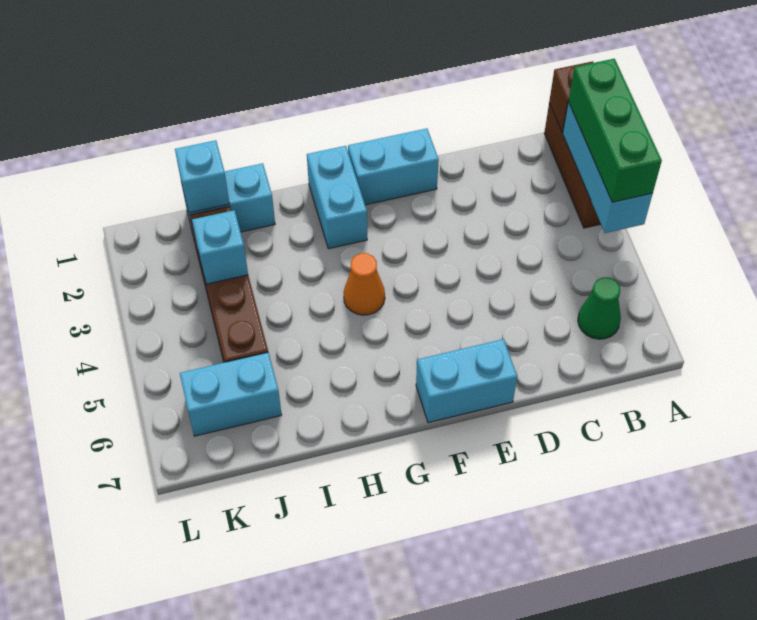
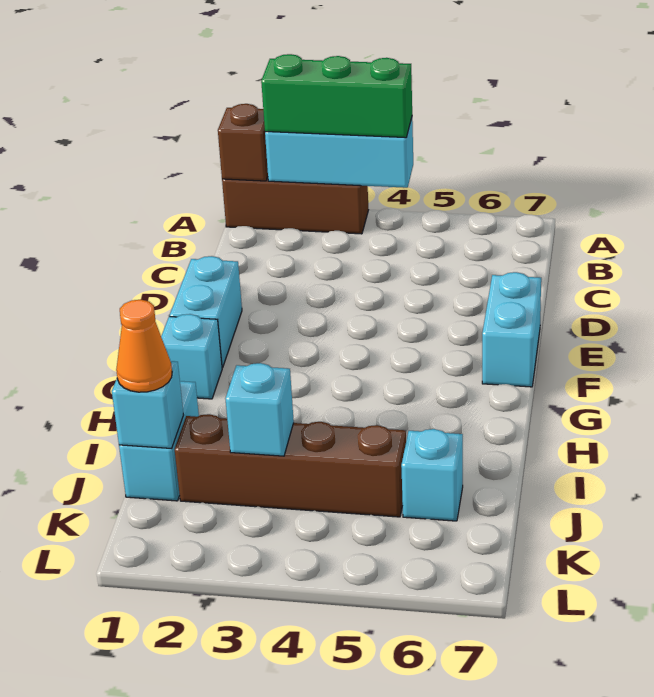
green 1x1 cone [578,277,621,339] -> none
cyan 1x2 brick [307,146,367,249] -> cyan 1x1 brick [161,314,222,399]
orange 1x1 cone [344,253,385,315] -> orange 1x1 cone moved to [116,300,172,392]
cyan 1x2 brick [180,352,282,436] -> cyan 1x1 brick [401,429,463,521]

